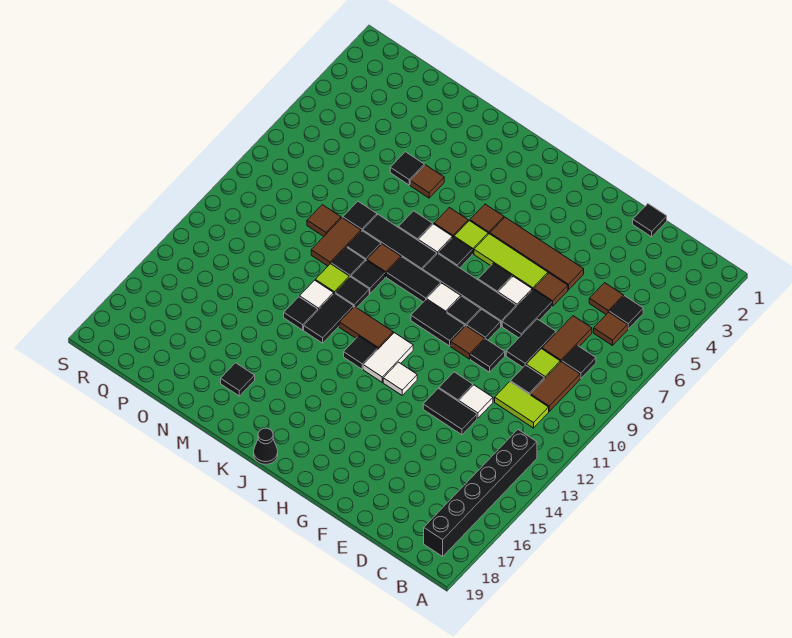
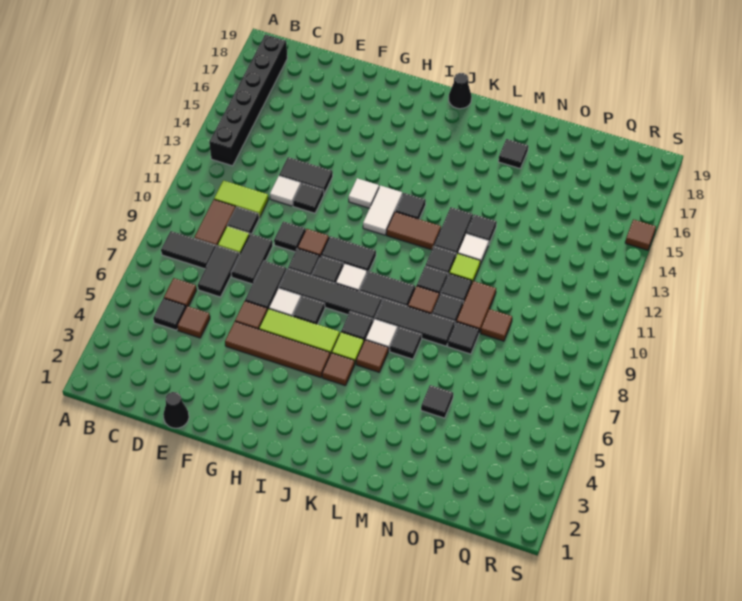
black 1x1 tile [562,345,596,378] -> black 1x2 tile [161,231,216,269]
brown 1x2 tile [542,316,592,362] -> black 1x2 tile [198,246,240,297]
black 1x1 tile [633,204,667,237] -> black 1x1 cone [163,392,189,428]
brown 1x1 tile [410,165,444,198] -> brown 1x1 tile moved to [625,219,656,250]

